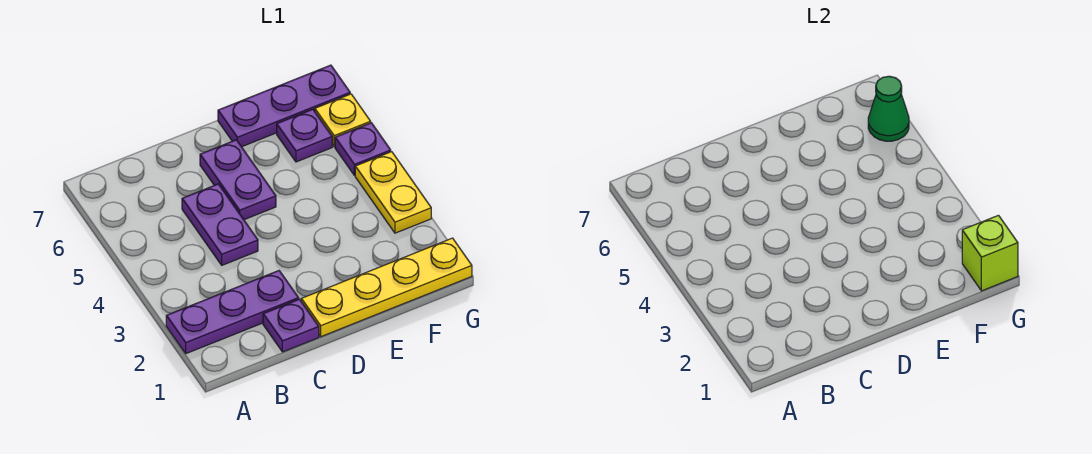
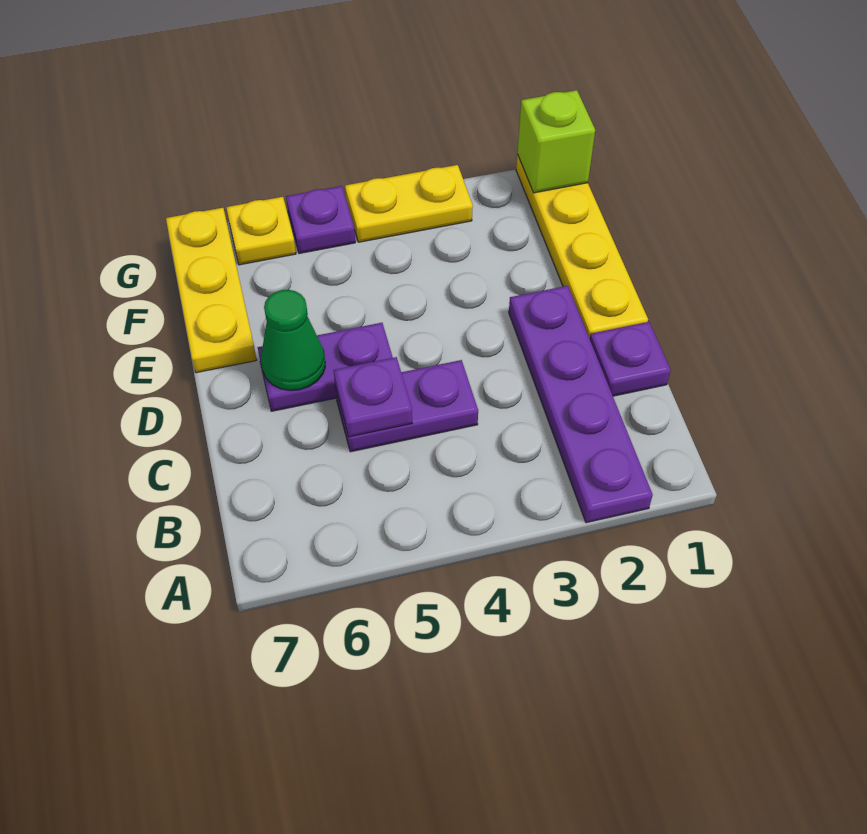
purple 1x3 plate [166,271,299,354] -> purple 1x4 plate [509,286,653,523]
purple 1x3 plate [218,65,350,147] -> yellow 1x3 plate [166,208,257,373]
purple 1x1 plate [277,109,332,162] -> purple 1x1 plate moved to [334,357,412,437]
green 1x1 cone [868,76,909,141] -> green 1x1 cone moved to [261,290,325,390]

